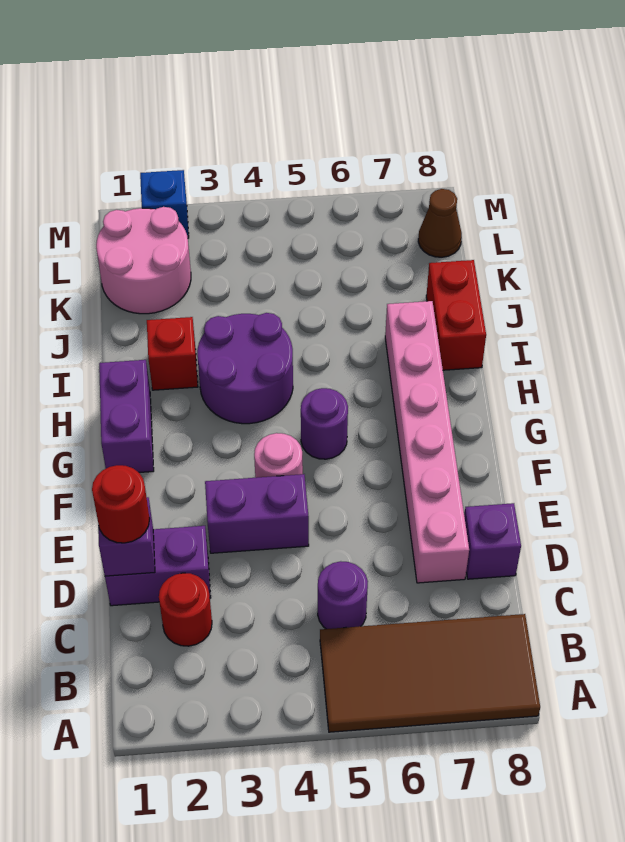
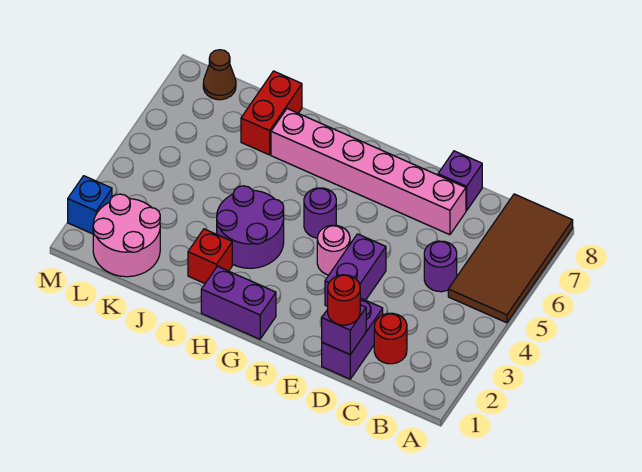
red 1x2 brick [426,260,486,370] -> red 1x2 brick turned to [241,71,302,155]

